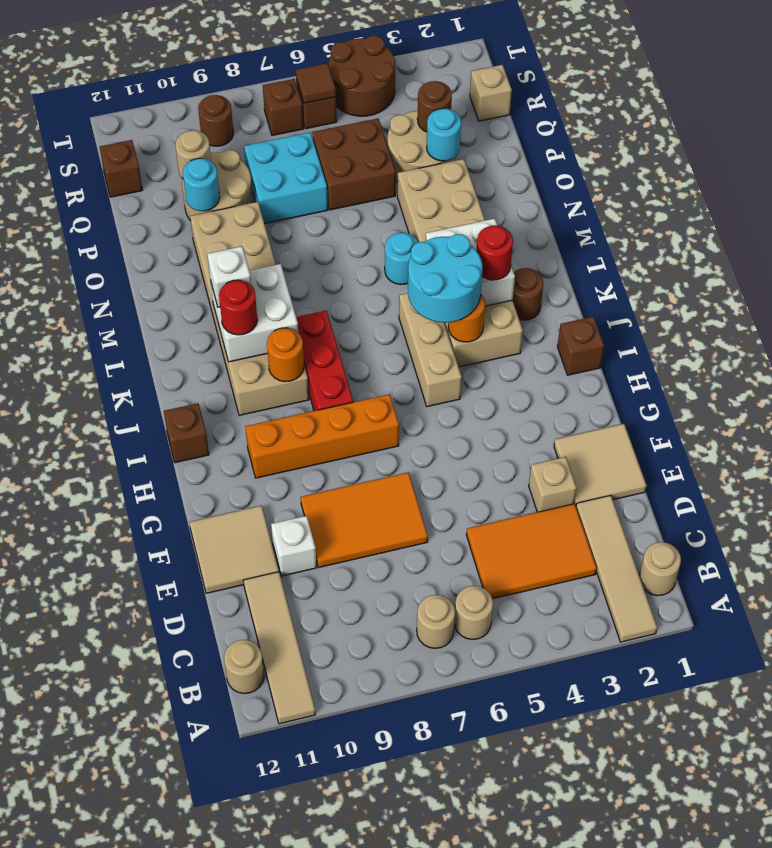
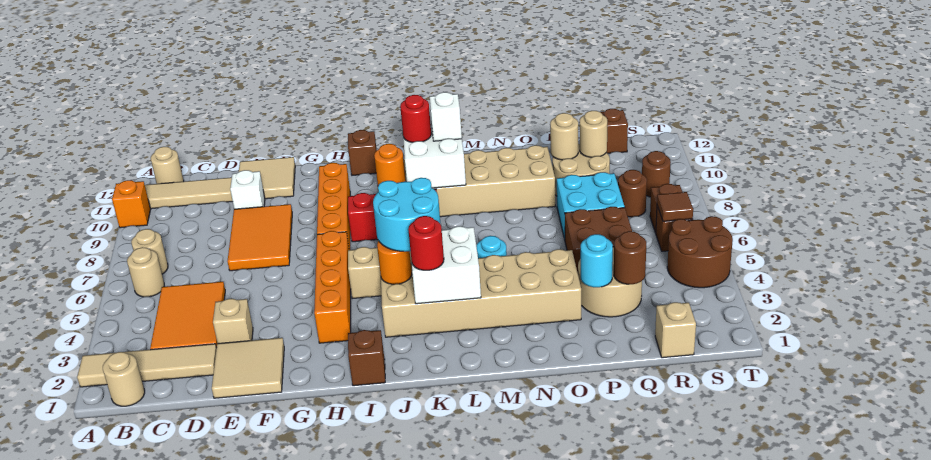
none -> orange 1x1 brick [112,180,151,228]
none -> orange 1x4 brick [314,231,351,343]
brown 1x1 round brick [513,268,543,320] -> brown 1x1 round brick moved to [618,170,647,217]
cyan 1x1 round brick [183,158,220,211] -> tan 1x1 round brick [550,113,578,160]

